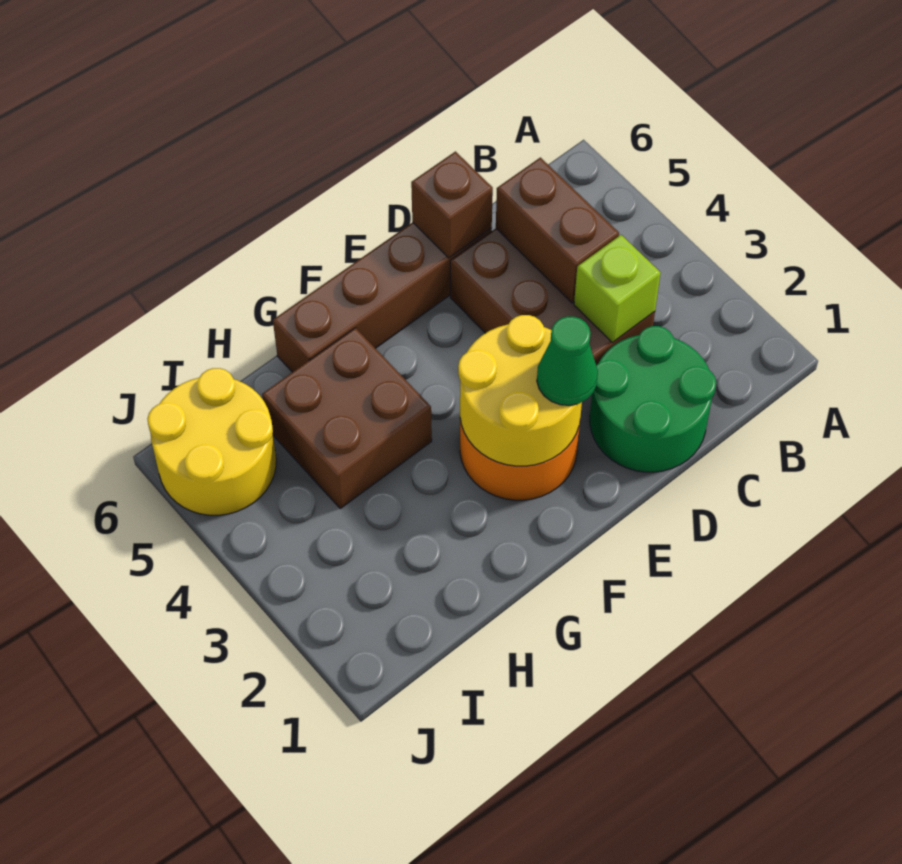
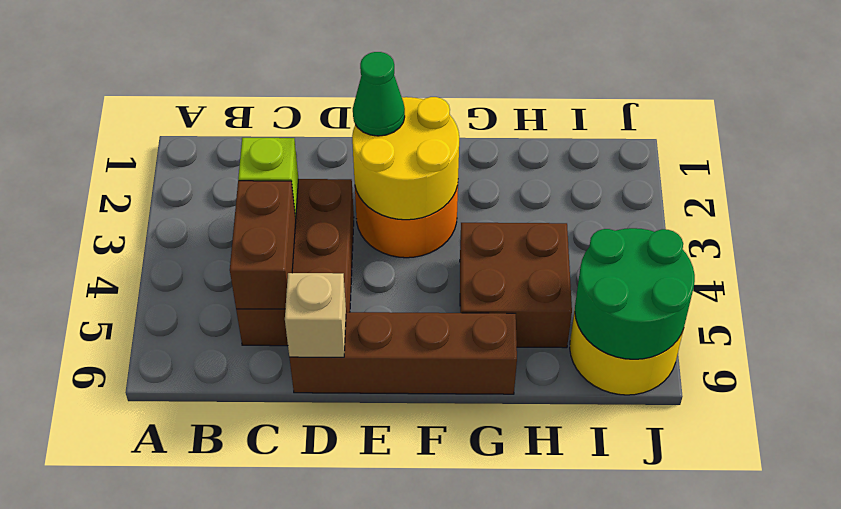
green 2x2 round brick [590,326,716,472] -> green 2x2 round brick moved to [575,228,695,359]
brown 1x1 brick [411,152,493,258] -> tan 1x1 brick [285,273,346,357]

